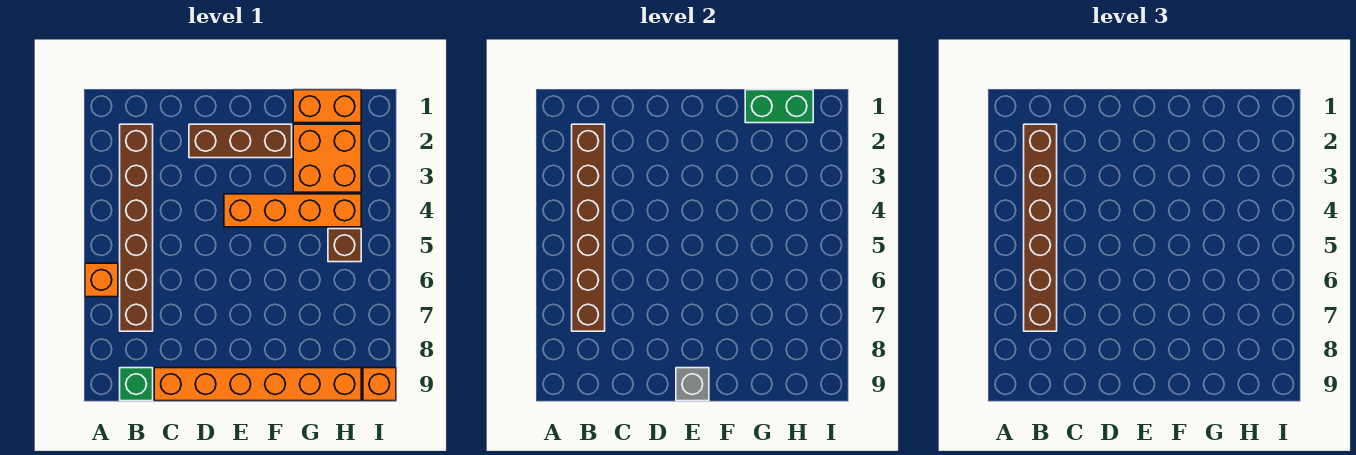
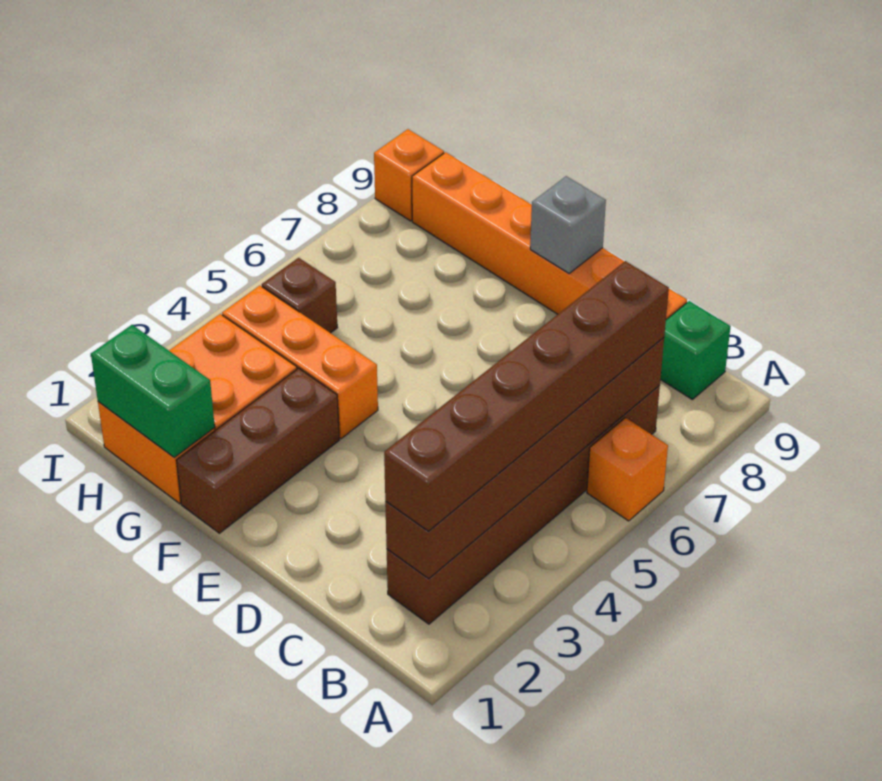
brown 1x3 brick [189,124,292,158] -> brown 1x3 brick turned to [176,368,339,533]
orange 1x4 brick [224,194,361,227] -> orange 1x3 brick [222,286,378,439]

